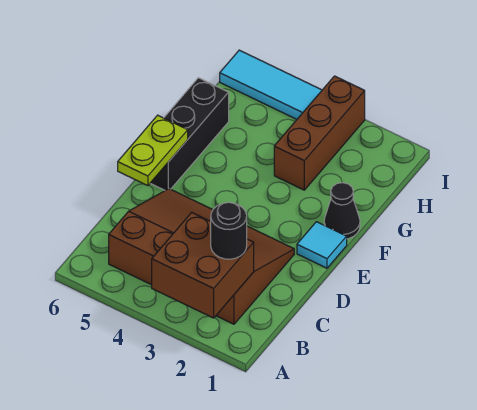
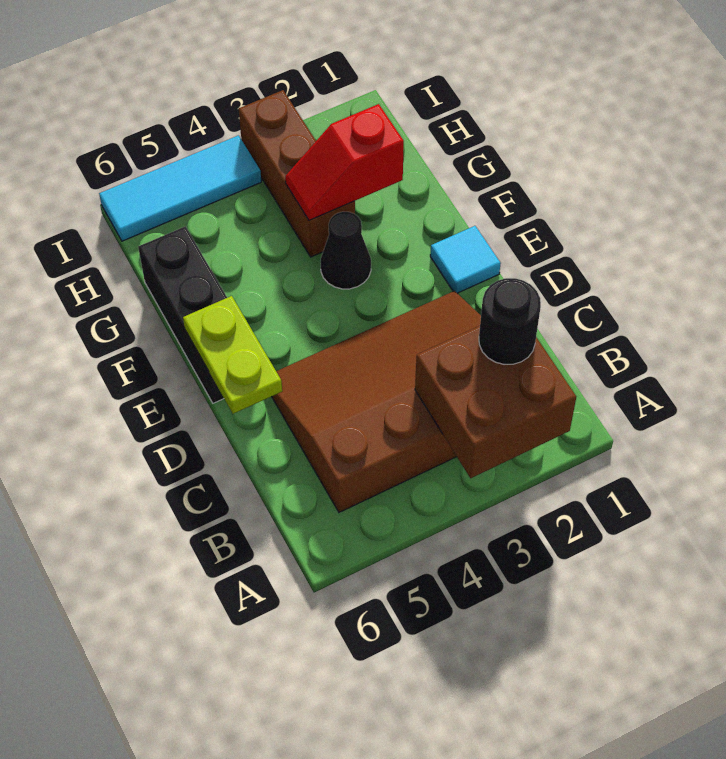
black 1x1 cone [324,183,360,239] -> black 1x1 cone moved to [321,212,371,289]
none -> red 1x2 slope [285,104,404,220]

